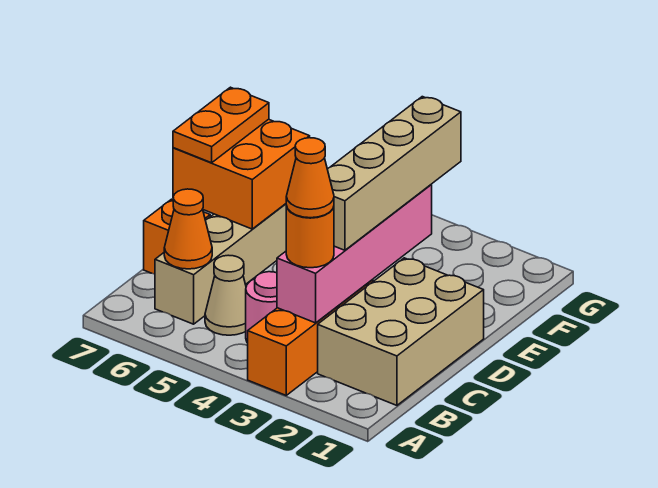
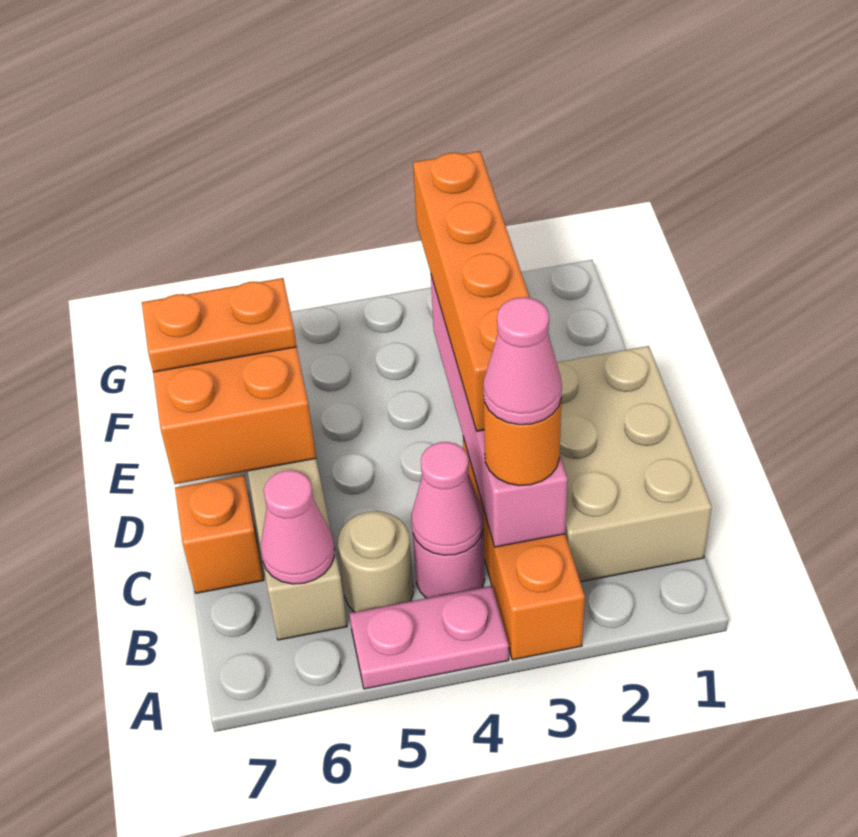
none -> pink 1x2 plate [349,586,509,689]
orange 1x1 cone [286,138,334,218] -> pink 1x1 cone [483,297,562,425]
none -> pink 1x1 cone [411,442,484,555]
tan 1x1 cone [205,255,246,335] -> tan 1x1 round brick [338,511,413,612]
orange 1x1 cone [164,189,212,269] -> pink 1x1 cone [261,470,334,584]
tan 1x4 brick [327,97,461,250] -> orange 1x4 brick [413,151,530,431]
orange 1x2 plate [173,87,269,163] -> orange 1x2 plate turned to [142,278,297,372]

